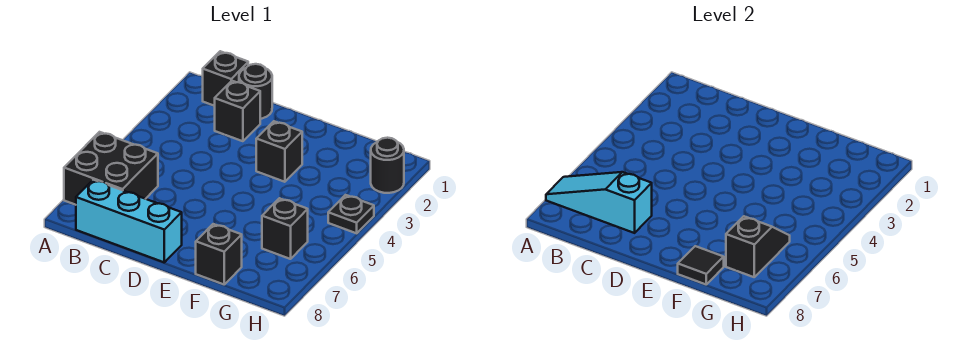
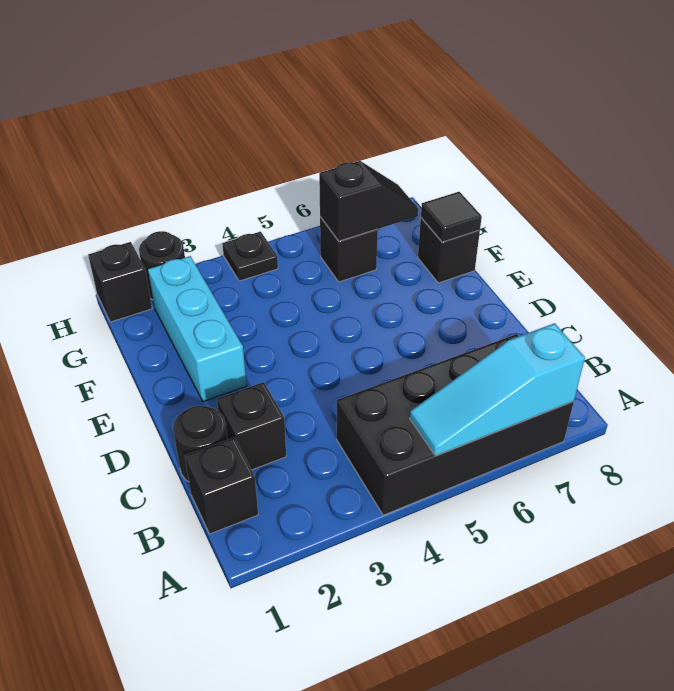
black 2x2 brick [64,132,158,205] -> black 2x4 brick [337,334,574,515]
cyan 1x3 slope [546,172,652,233] -> cyan 1x3 slope turned to [410,323,585,456]
cyan 1x3 brick [76,180,182,262] -> cyan 1x3 brick moved to [148,256,247,402]
black 1x1 brick [256,121,302,182] -> black 1x1 brick moved to [88,242,152,322]
black 1x2 slope [726,216,790,277] -> black 1x2 slope turned to [319,161,418,241]

